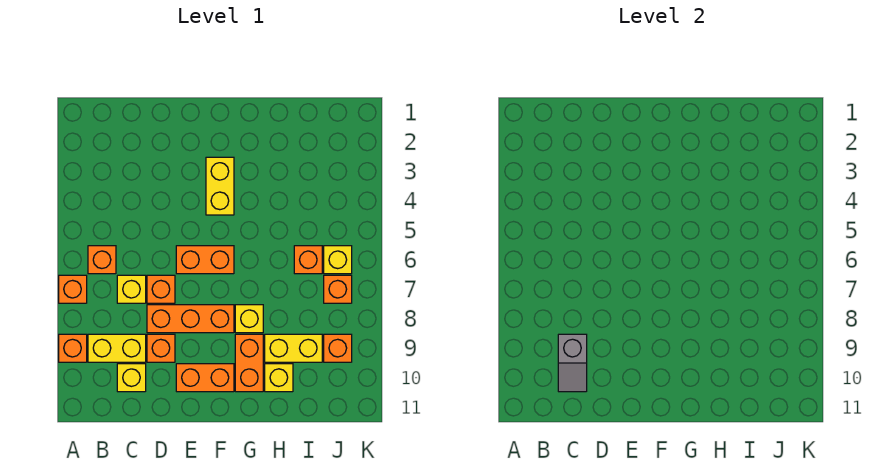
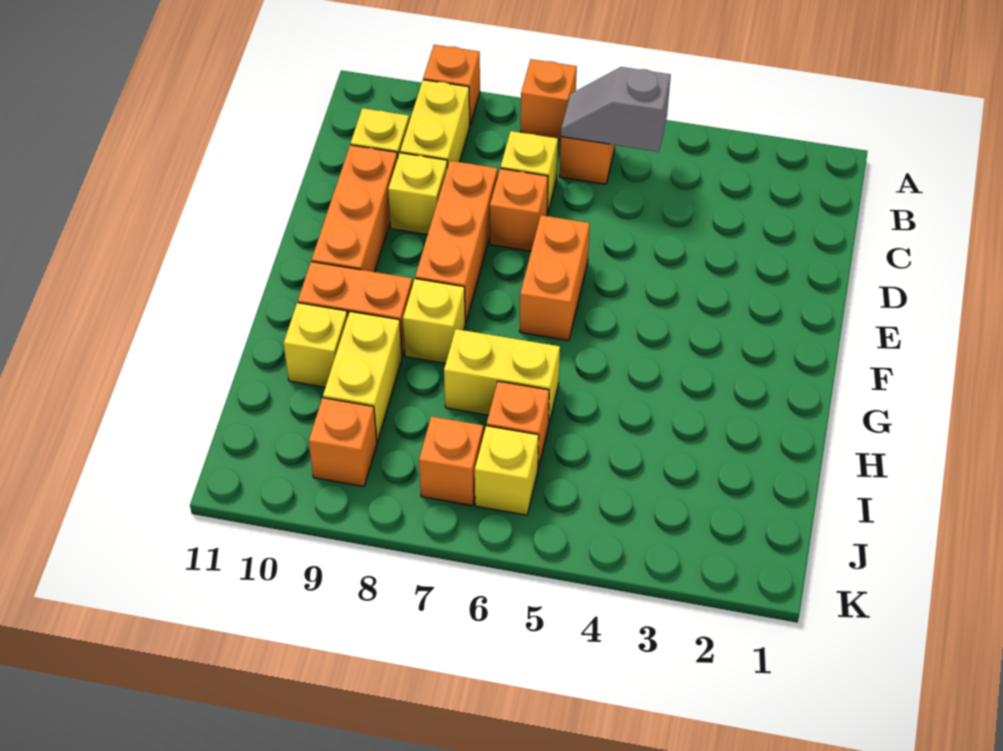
grey 1x2 slope [558,334,587,392] -> grey 1x2 slope moved to [561,67,671,152]
orange 1x1 brick [147,334,175,362] -> yellow 1x1 brick [388,153,447,235]
orange 1x2 brick [176,364,234,392] -> orange 1x3 brick [312,145,398,272]
yellow 1x2 brick [206,157,234,215] -> yellow 1x2 brick moved to [444,329,560,425]

